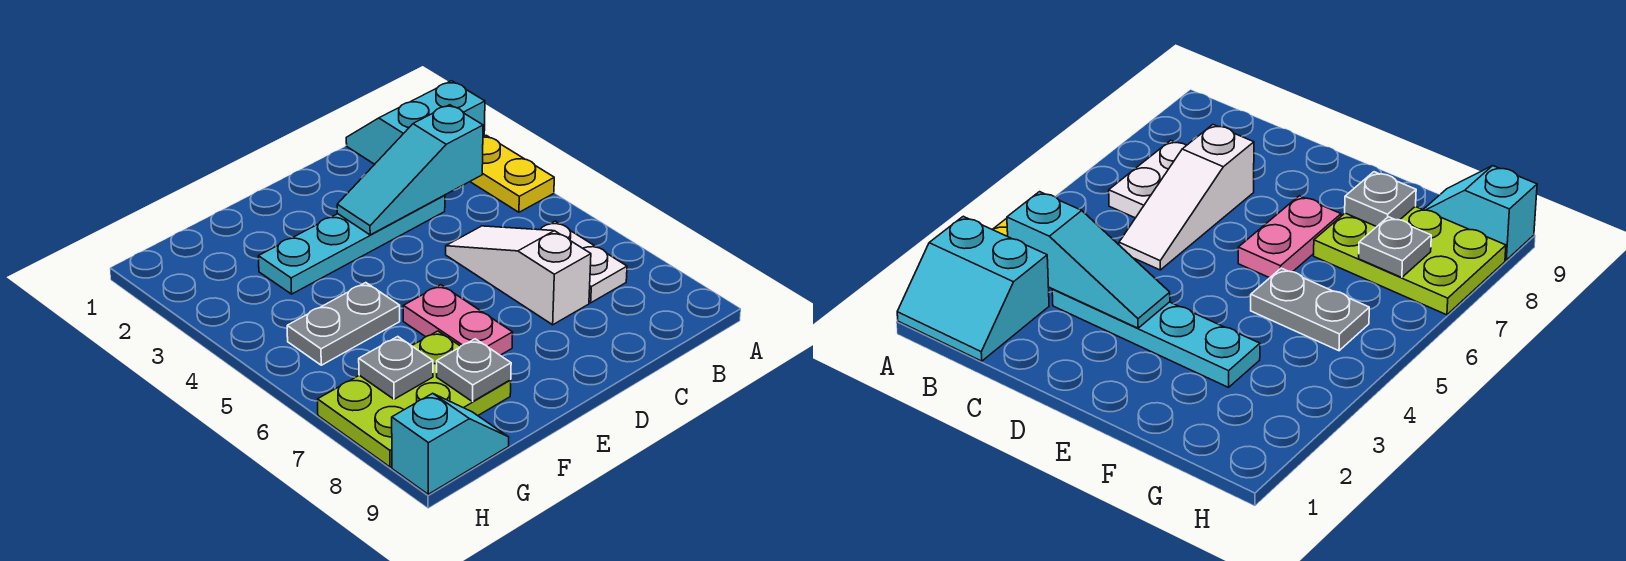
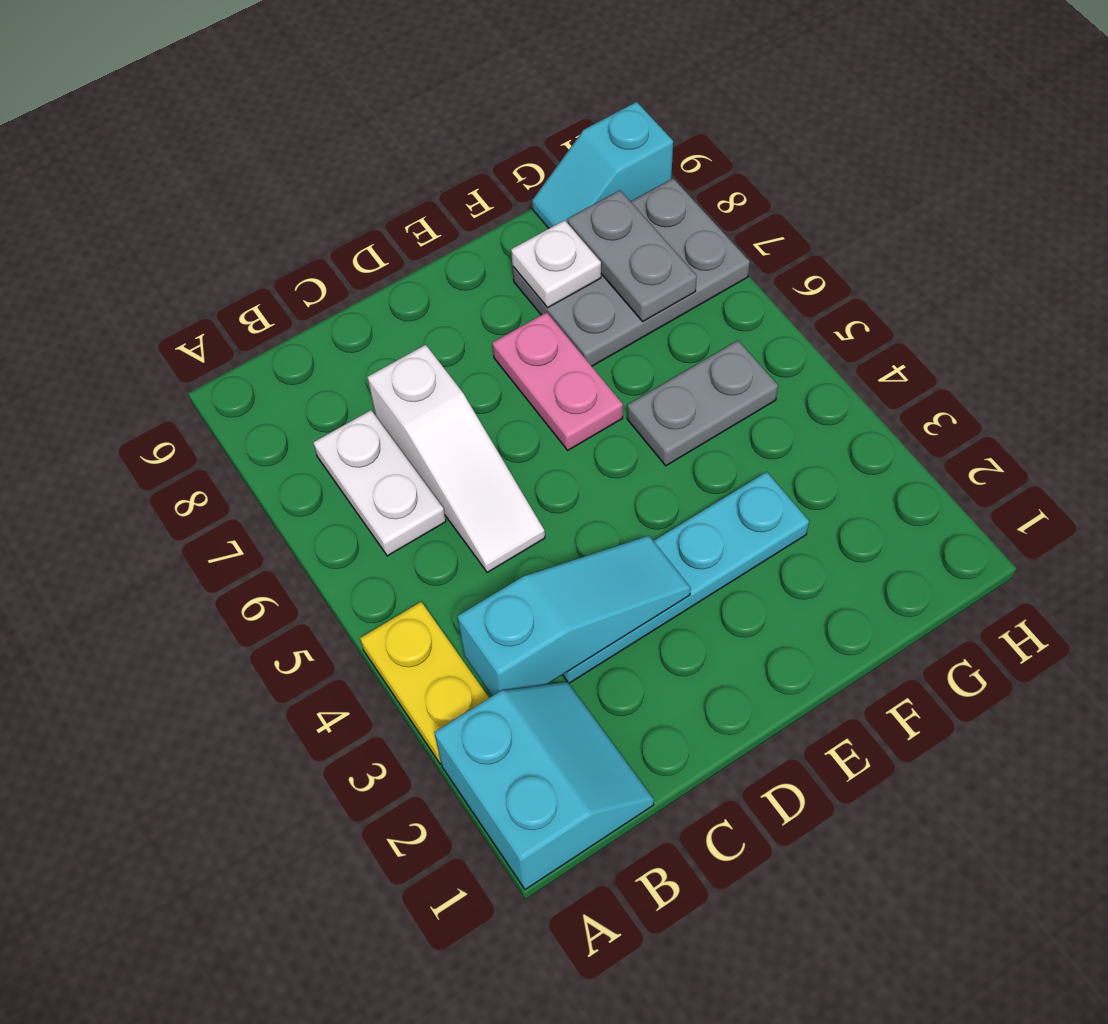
cyan 2x2 slope [346,81,485,164] -> cyan 2x2 slope turned to [434,682,654,890]
lime 2x3 plate [318,331,511,467] -> grey 2x3 plate [512,178,750,366]
grey 1x1 plate [437,339,511,402] -> white 1x1 plate [511,220,601,308]
grey 1x1 plate [359,337,433,399] -> grey 1x2 plate [567,190,697,321]

